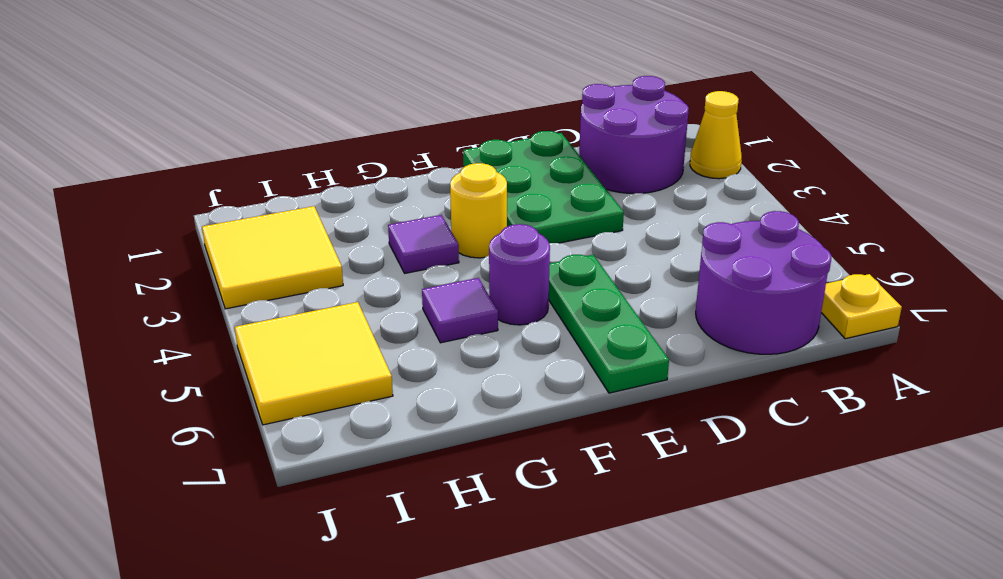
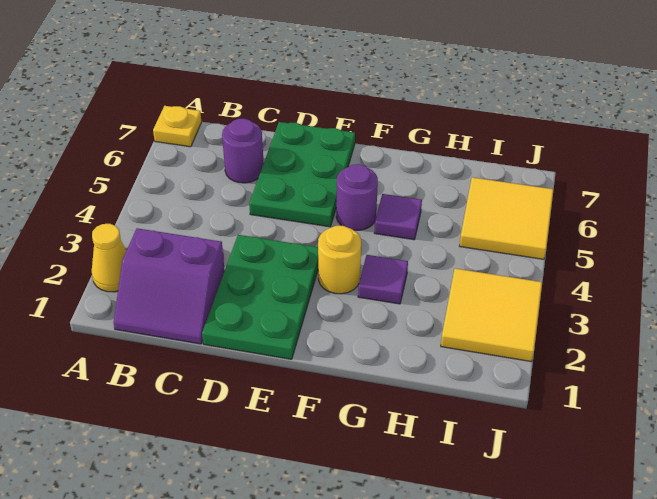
purple 2x2 round brick [579,76,689,193] -> purple 2x2 slope [114,228,225,344]
purple 2x2 round brick [696,211,831,354] -> purple 1x1 round brick [222,119,264,183]
green 1x3 plate [549,255,669,393] -> green 2x3 plate [249,122,355,227]

